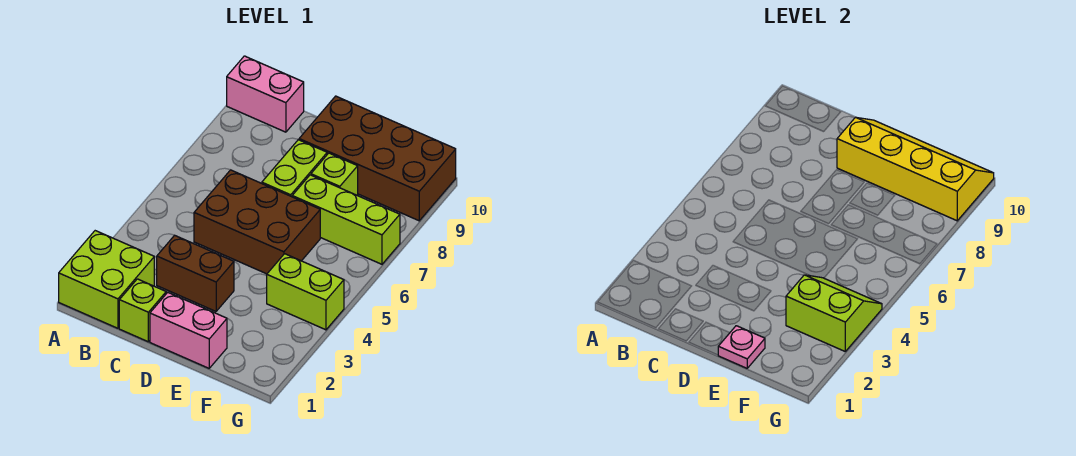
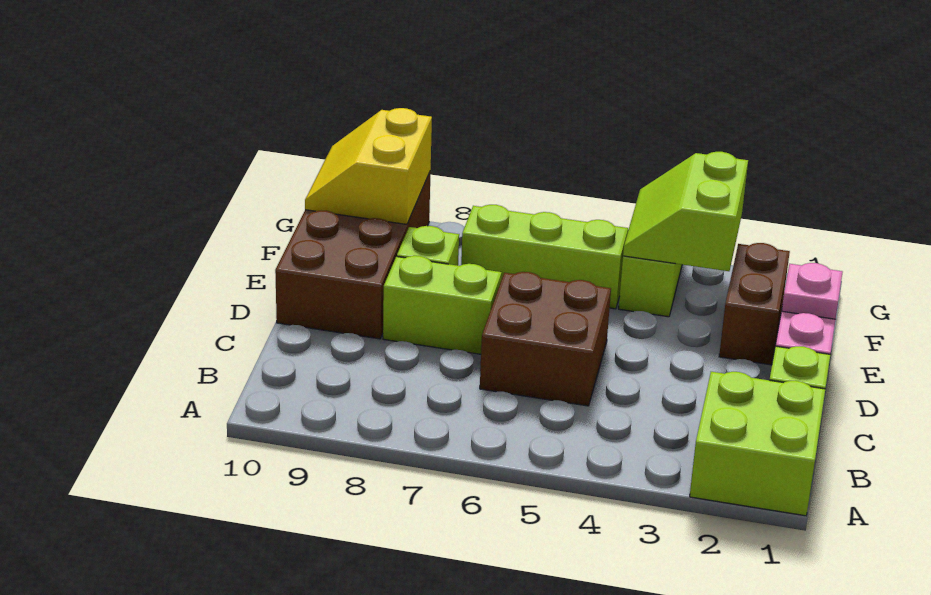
pink 1x2 brick [227,56,304,132] -> none
brown 1x2 brick [157,235,234,311] -> brown 1x2 brick moved to [719,243,790,365]
brown 2x3 brick [194,170,320,274] -> brown 2x2 brick [480,272,611,406]
yellow 2x4 slope [837,117,994,221] -> yellow 2x2 slope [305,108,432,224]
lime 1x3 brick [292,175,400,264] -> lime 1x3 brick turned to [461,205,628,309]

